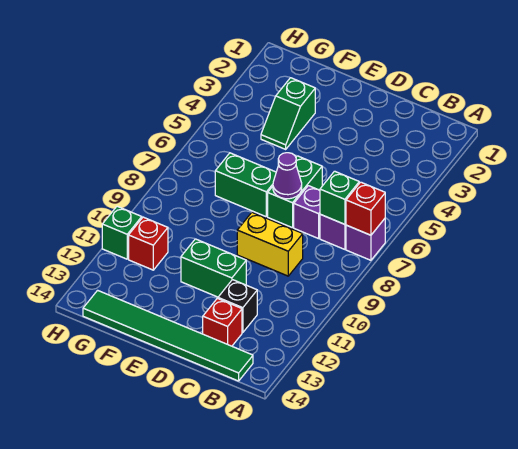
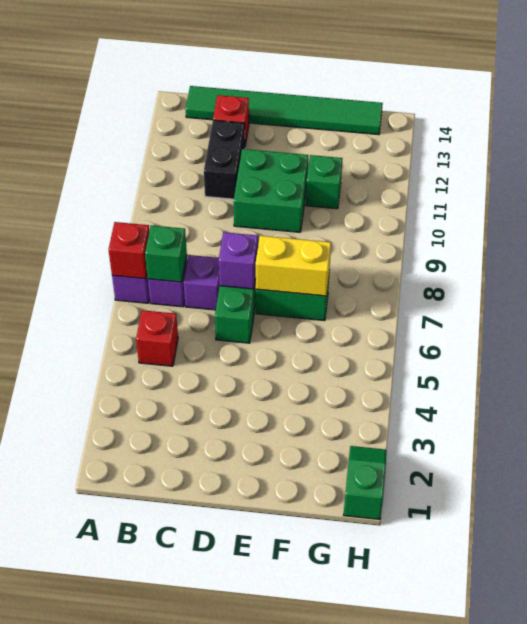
yellow 1x2 brick [237,212,303,276] -> yellow 1x2 brick moved to [256,236,331,296]
black 1x1 brick [218,280,257,333] -> black 1x2 brick [204,120,245,199]
purple 1x1 cone [273,153,302,199] -> purple 1x1 brick [219,232,258,289]
green 1x2 brick [181,239,246,297] -> green 2x2 brick [234,149,308,232]
green 1x2 slope [261,78,315,149] -> green 1x2 slope moved to [344,446,386,519]
red 1x1 brick [129,217,168,270] -> red 1x1 brick moved to [136,310,178,366]
green 1x1 brick [102,206,142,259] -> green 1x1 brick moved to [306,155,342,209]

